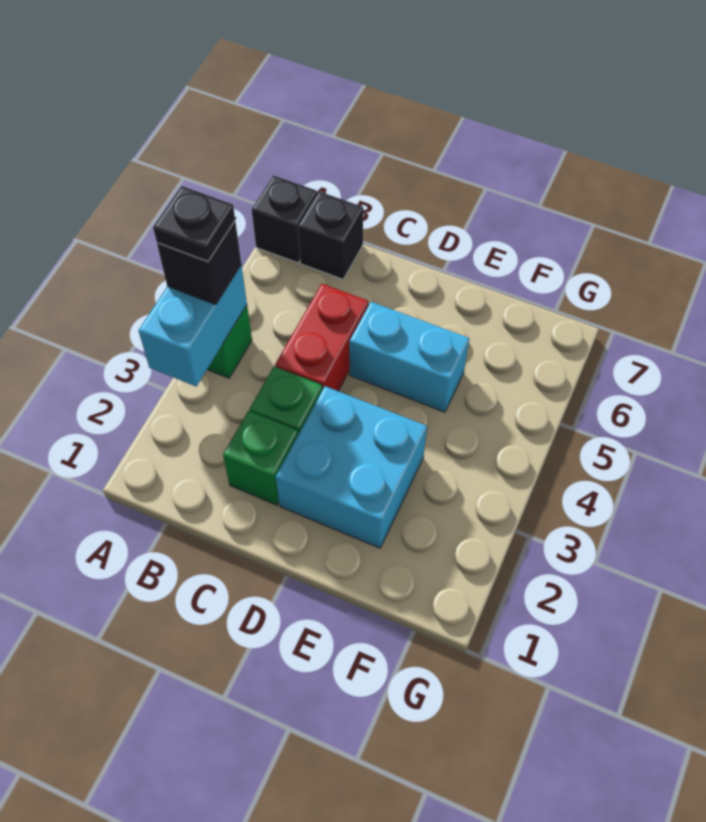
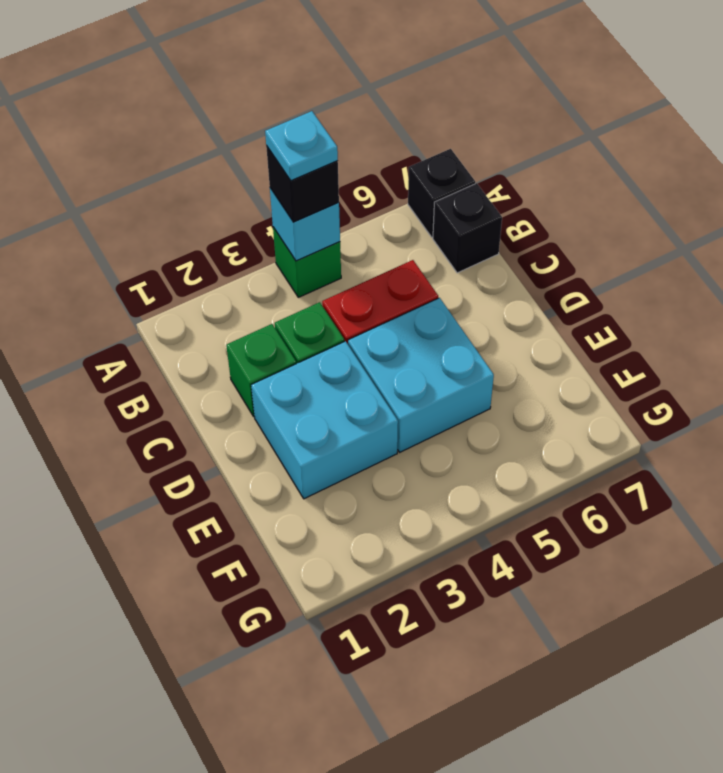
cyan 1x2 brick [138,265,247,386] -> cyan 1x1 brick [270,188,340,261]
black 1x1 plate [153,186,235,262] -> cyan 1x1 plate [265,111,338,181]
cyan 1x2 brick [349,302,469,412] -> cyan 2x2 brick [348,298,494,452]

